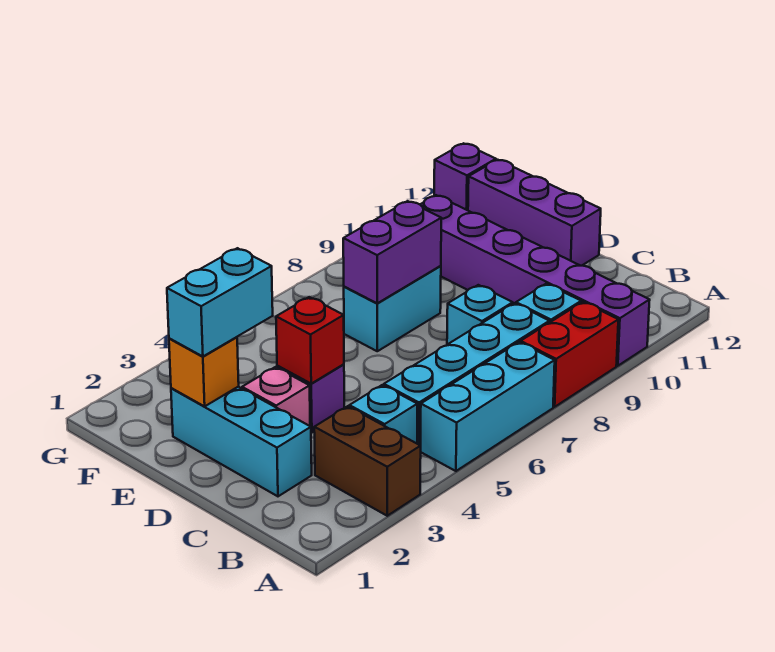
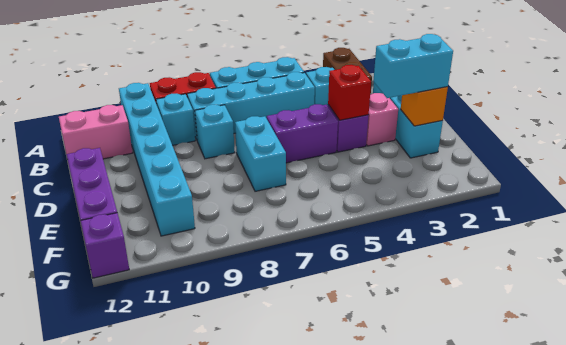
purple 1x6 brick [420,195,650,366] -> cyan 1x6 brick [119,83,195,236]
none -> pink 1x2 brick [59,105,133,159]
cyan 1x2 brick [344,266,441,351] -> cyan 1x2 brick turned to [235,116,286,191]
purple 1x2 brick [343,201,441,303] -> purple 1x2 brick moved to [267,104,338,163]

